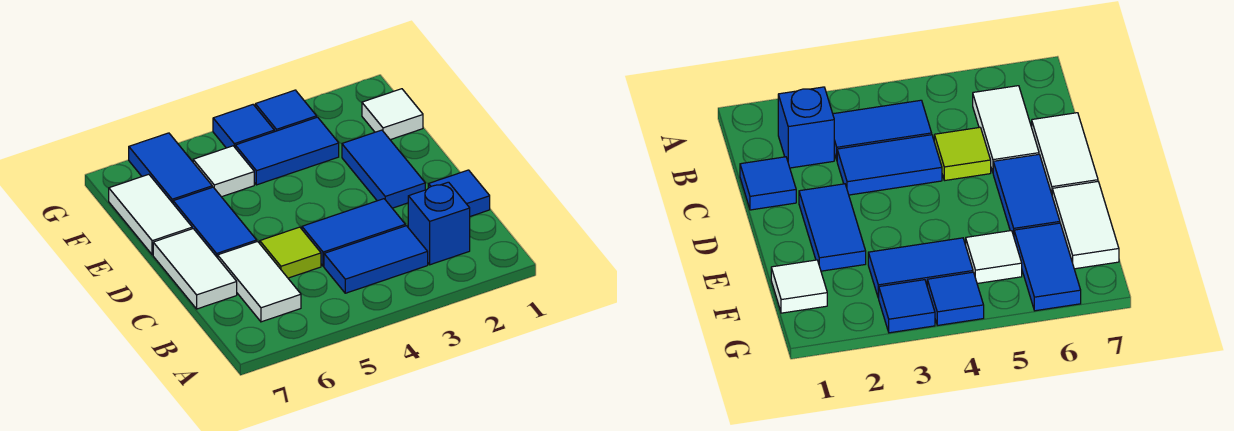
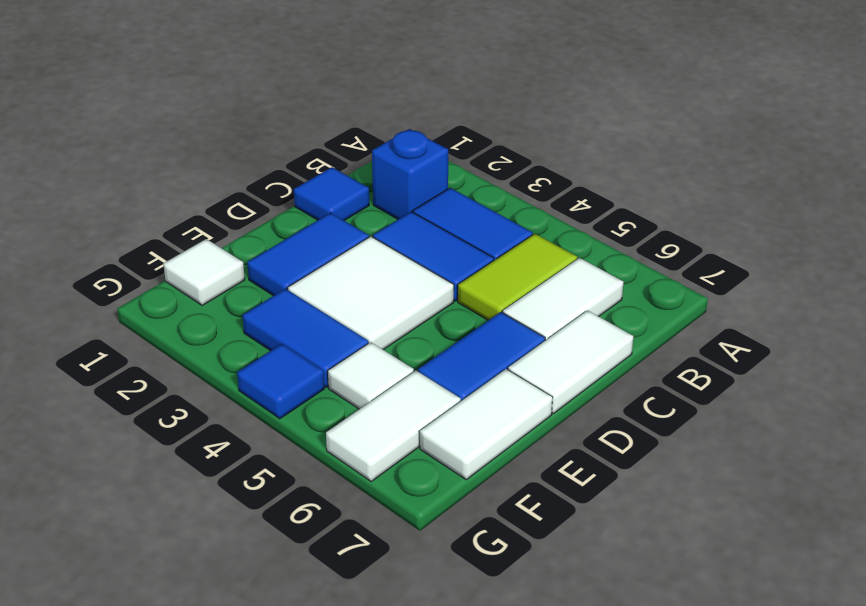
lime 1x1 tile [260,227,321,278] -> lime 1x2 tile [458,234,577,320]
none -> white 2x2 tile [288,236,454,350]
blue 1x2 tile [129,133,212,203] -> white 1x2 tile [326,371,461,481]
blue 1x1 tile [255,90,317,132] -> none

